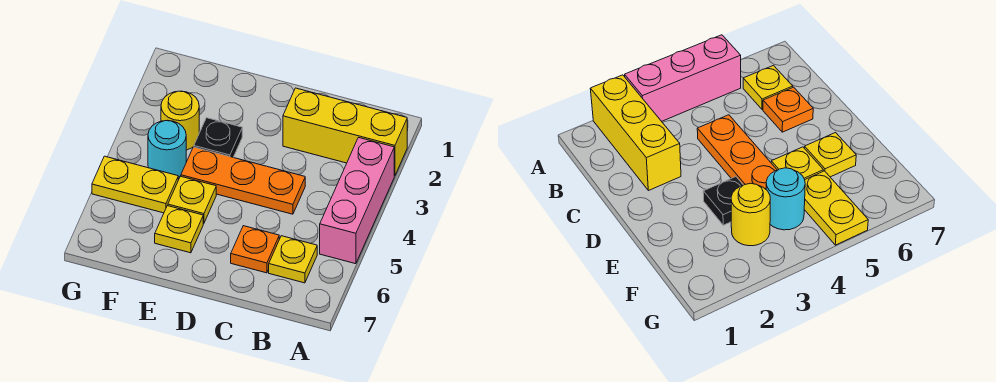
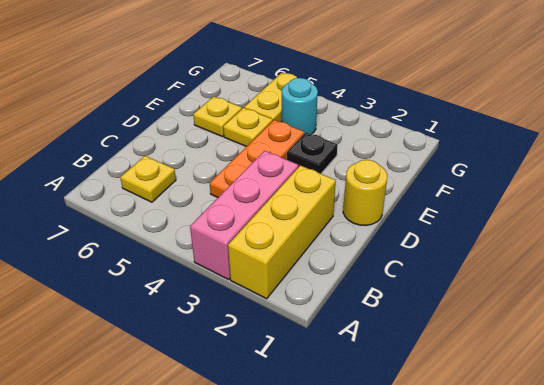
pink 1x3 brick [320,138,394,264] -> pink 1x3 brick turned to [190,151,298,279]
orange 1x1 plate [231,226,279,273] -> none
yellow 1x1 round brick [161,91,199,150] -> yellow 1x1 round brick moved to [343,160,387,226]

